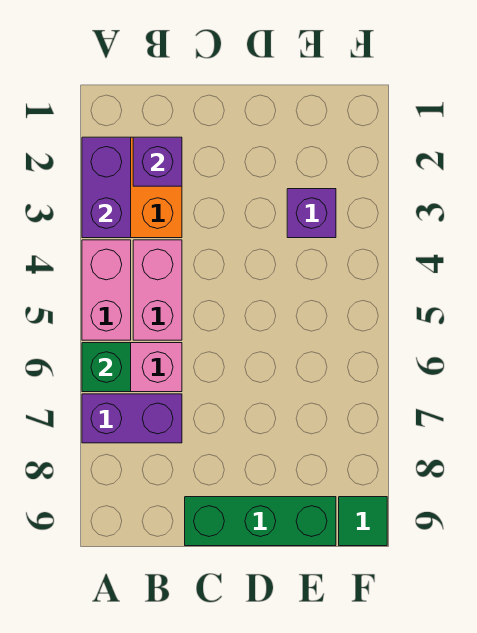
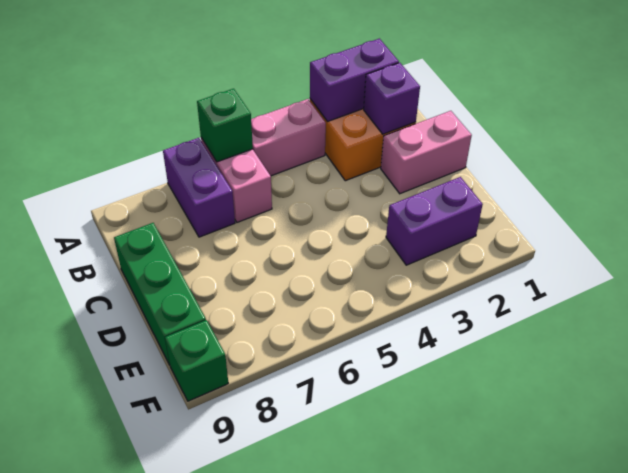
pink 1x2 brick [133,240,182,340] -> pink 1x2 brick moved to [381,111,472,194]
purple 1x1 brick [287,189,336,238] -> purple 1x2 brick [386,177,483,265]
green 1x1 tile [339,497,387,546] -> green 1x1 brick [165,320,228,401]

